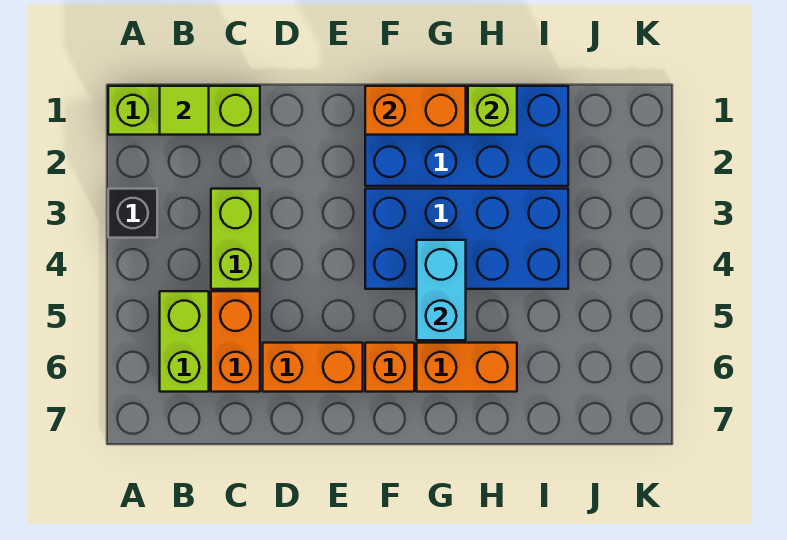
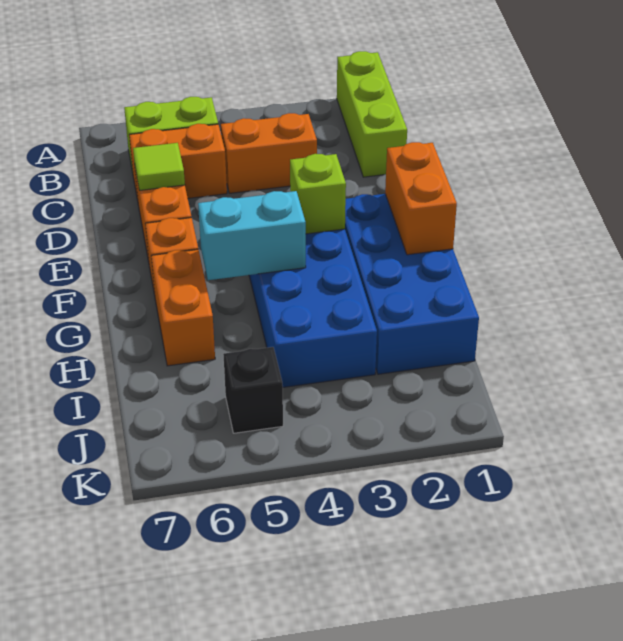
black 1x1 brick [108,189,157,238] -> black 1x1 brick moved to [223,347,283,433]
lime 1x1 tile [160,86,209,135] -> lime 1x1 tile moved to [133,143,185,191]
lime 1x2 brick [211,189,260,289] -> orange 1x2 brick [221,113,317,193]
lime 1x1 brick [468,86,517,135] -> lime 1x1 brick moved to [290,154,346,234]

